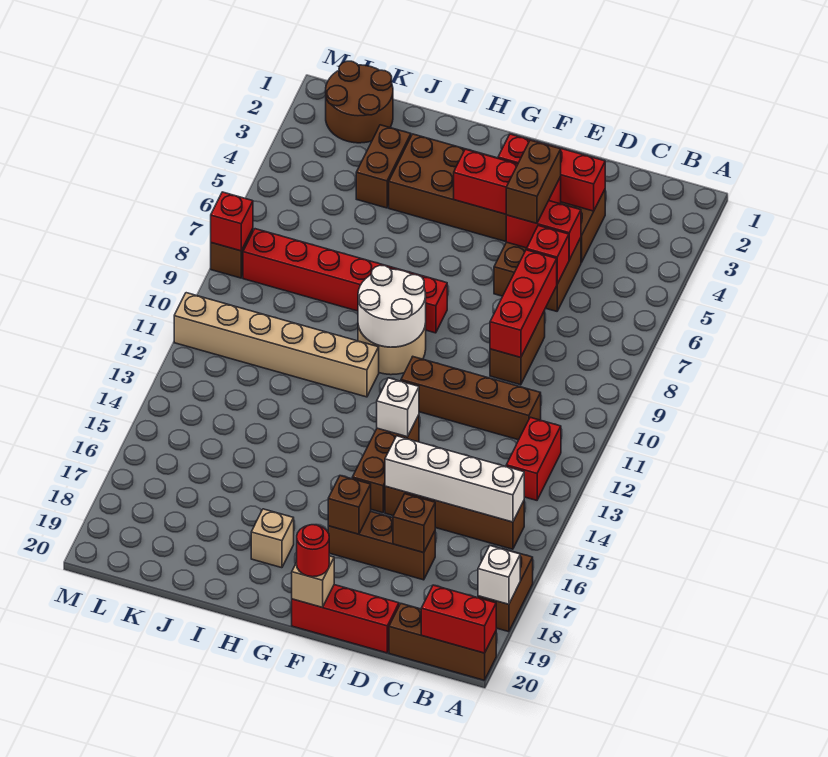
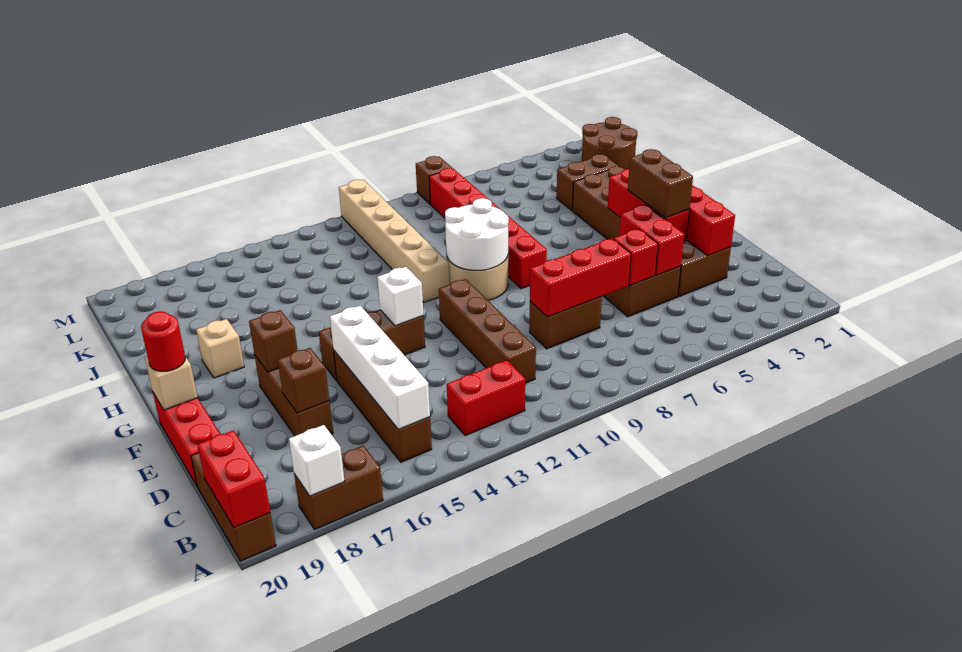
brown 1x2 brick [506,140,561,223] -> brown 1x2 brick turned to [628,149,693,218]
red 1x1 brick [211,192,253,251] -> none

